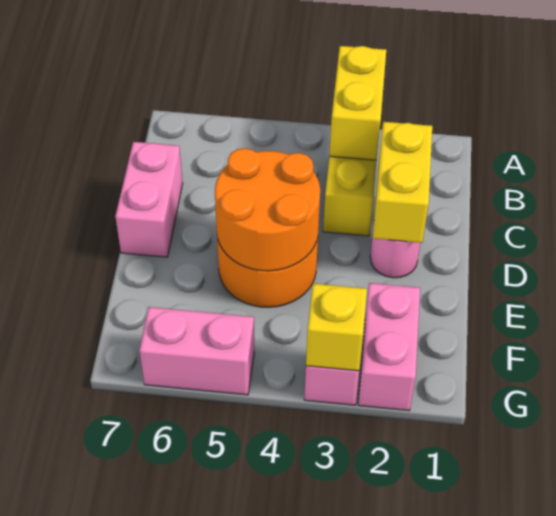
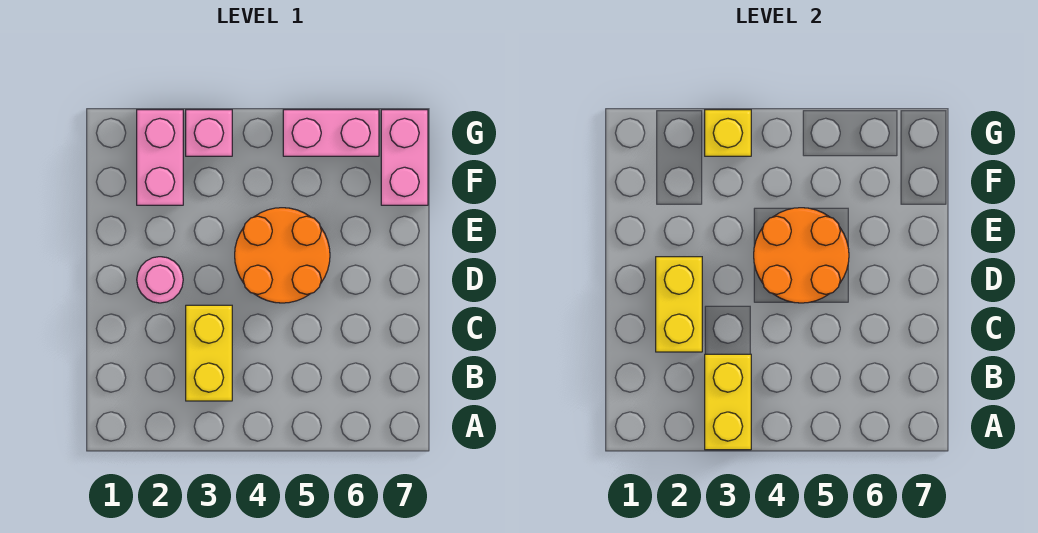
pink 1x2 brick [115,142,183,257] -> pink 1x2 brick moved to [381,110,428,205]

